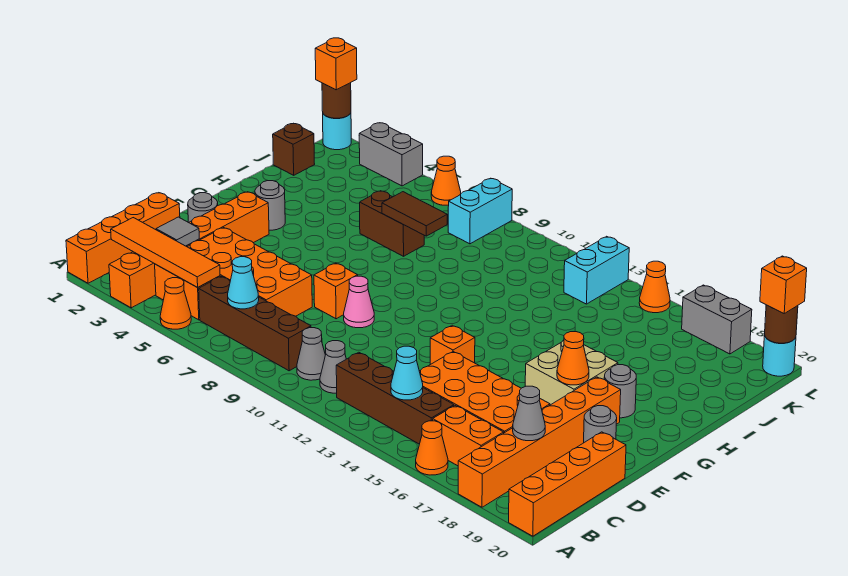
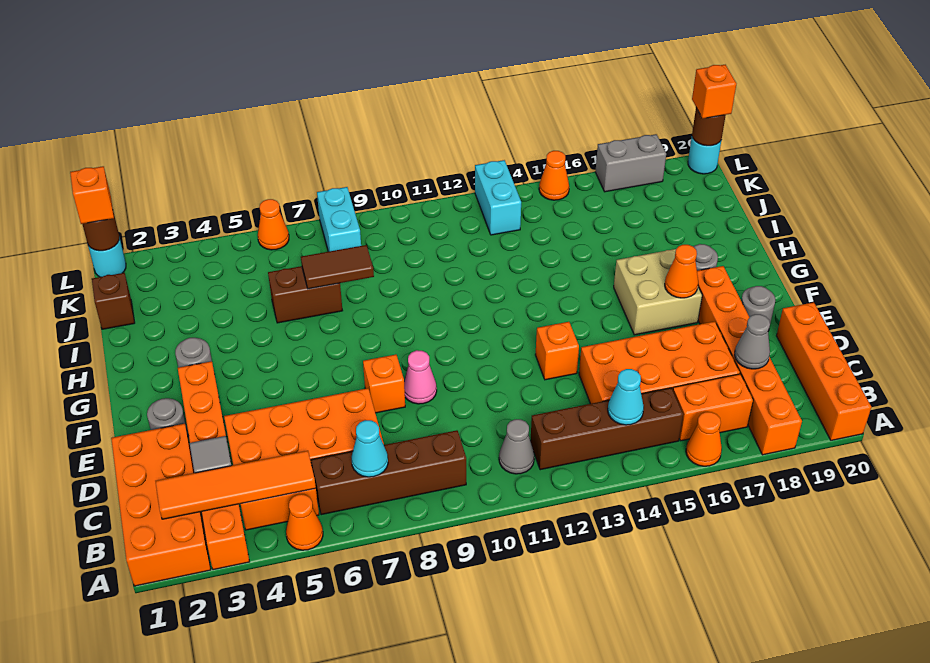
orange 1x4 brick [66,193,180,283] -> orange 2x4 brick [111,424,211,586]
grey 1x1 cone [297,328,325,380] -> none
grey 1x2 brick [359,123,423,186] -> none

